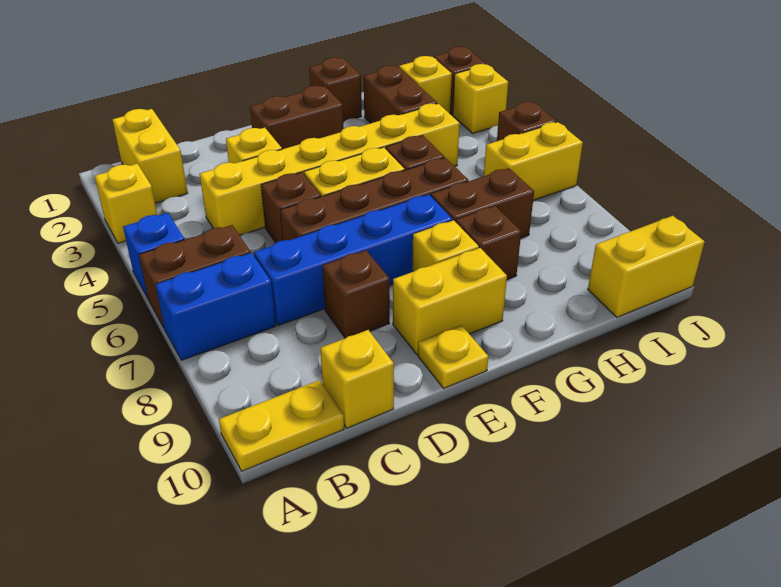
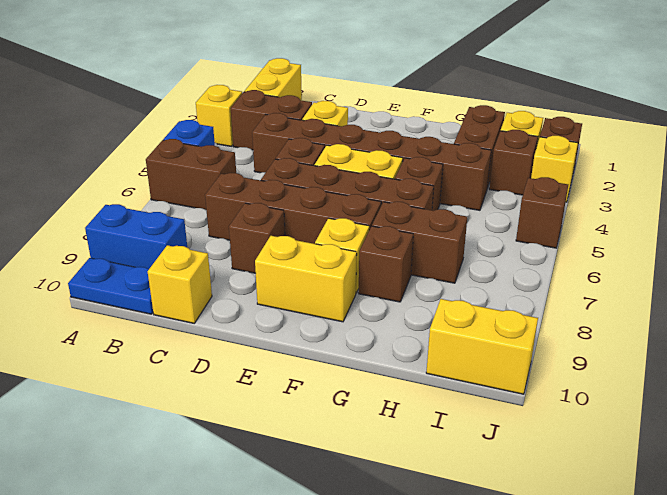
blue 1x2 brick [156,253,276,360] -> blue 1x2 brick moved to [85,204,187,269]
yellow 1x2 plate [219,380,344,471] -> blue 1x2 plate [68,258,153,314]
yellow 1x6 brick [200,103,460,235] -> brown 1x6 brick [252,113,491,210]
blue 1x4 brick [254,195,453,326] -> brown 1x4 brick [205,173,381,244]
brown 1x2 brick [250,86,343,149] -> brown 1x2 brick moved to [231,90,312,150]
yellow 1x1 plate [418,325,488,388] -> none
brown 1x1 brick [309,57,362,122] -> brown 1x1 brick moved to [489,130,538,195]
yellow 1x2 brick [484,122,583,200] -> none

